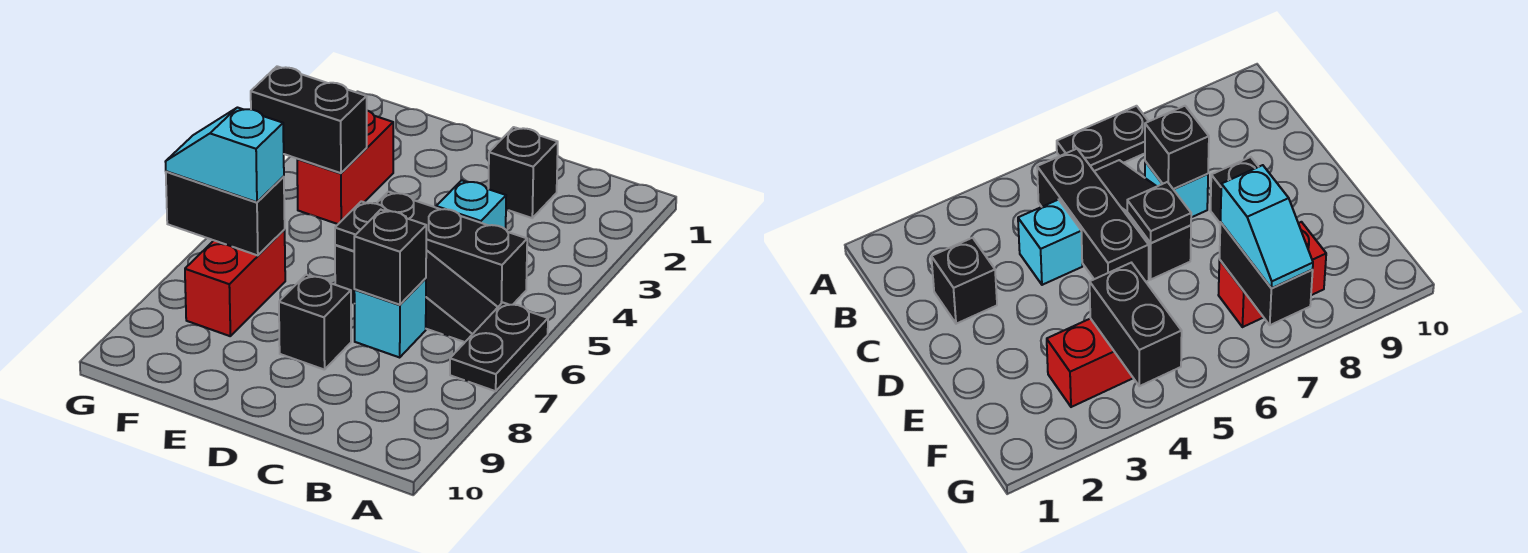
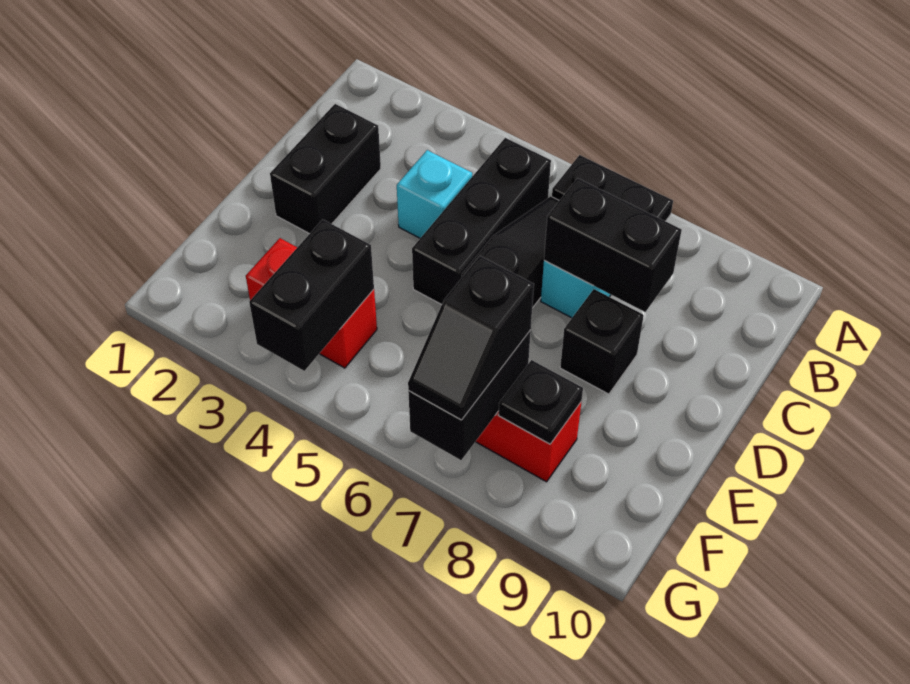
black 1x1 brick [488,127,558,218] -> black 1x2 brick [270,104,381,234]
black 1x1 brick [354,210,426,305] -> black 1x2 brick [544,178,682,312]
black 1x1 plate [335,201,406,251] -> black 1x1 plate moved to [499,360,583,444]
cyan 1x2 slope [165,108,284,202] -> black 1x2 slope [408,256,534,420]

